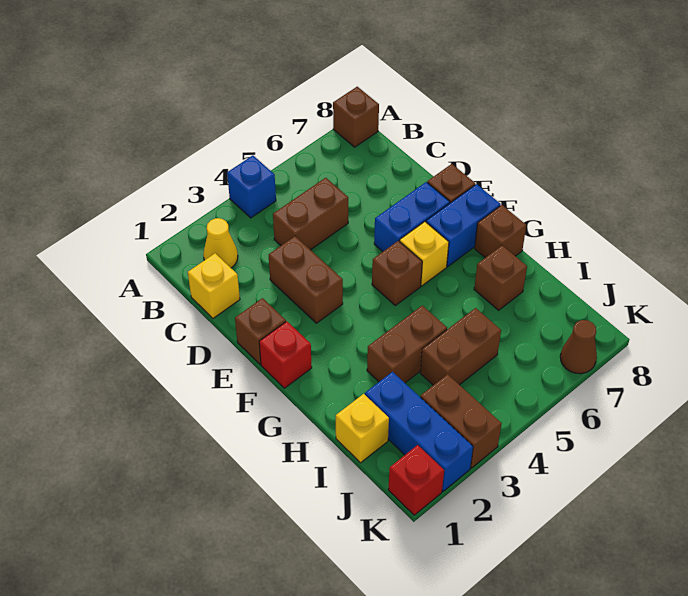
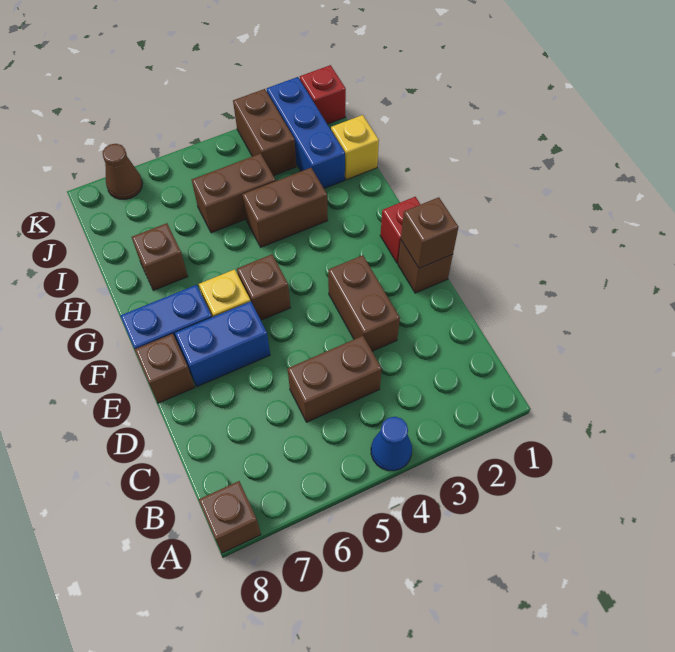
blue 1x1 brick [227,155,276,218] -> blue 1x1 cone [371,417,412,471]
yellow 1x1 cone [203,218,238,268] -> none
yellow 1x1 brick [188,253,240,318] -> none
brown 1x1 brick [475,205,526,258] -> brown 1x1 brick moved to [401,197,458,268]

